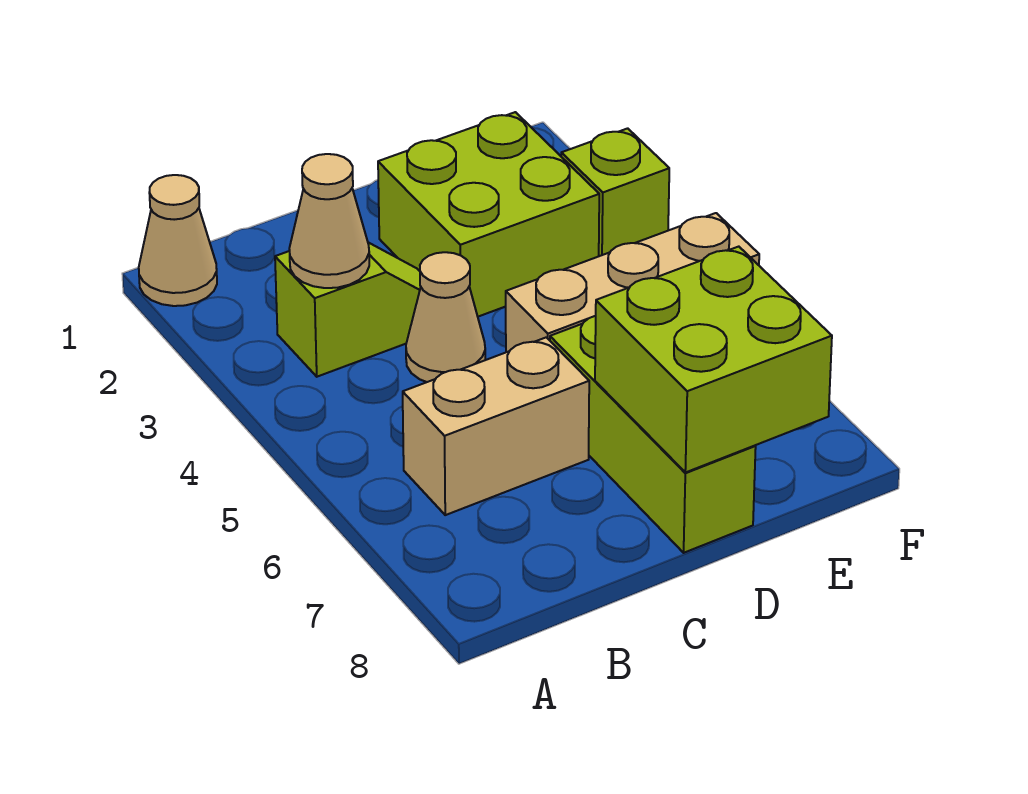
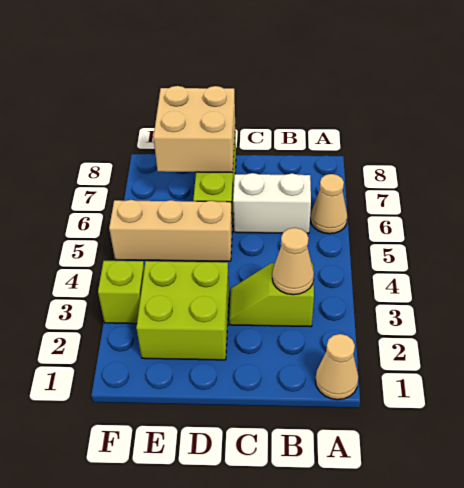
tan 1x2 brick [403,337,589,515] -> white 1x2 brick [233,173,311,233]
tan 1x1 cone [406,252,485,382] -> tan 1x1 cone moved to [311,174,347,234]
lime 2x2 brick [595,247,832,472] -> tan 2x2 brick [153,86,235,173]

